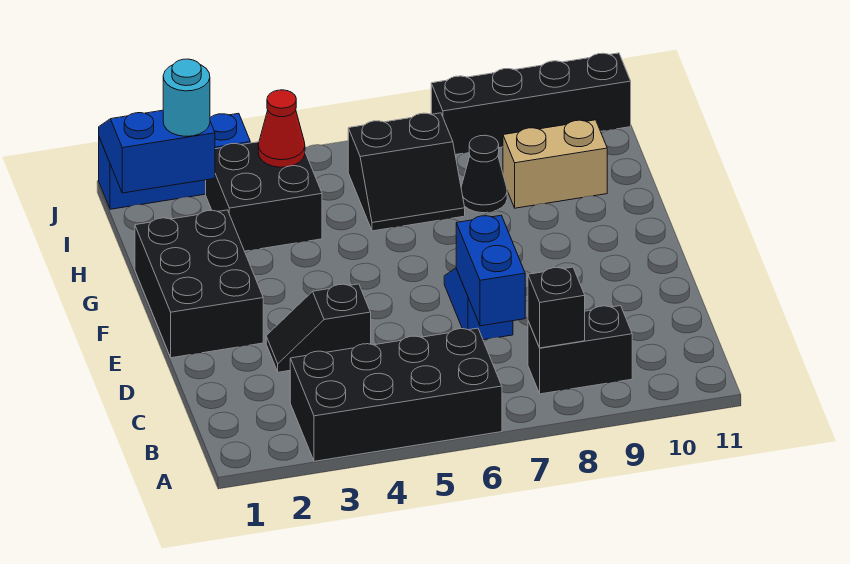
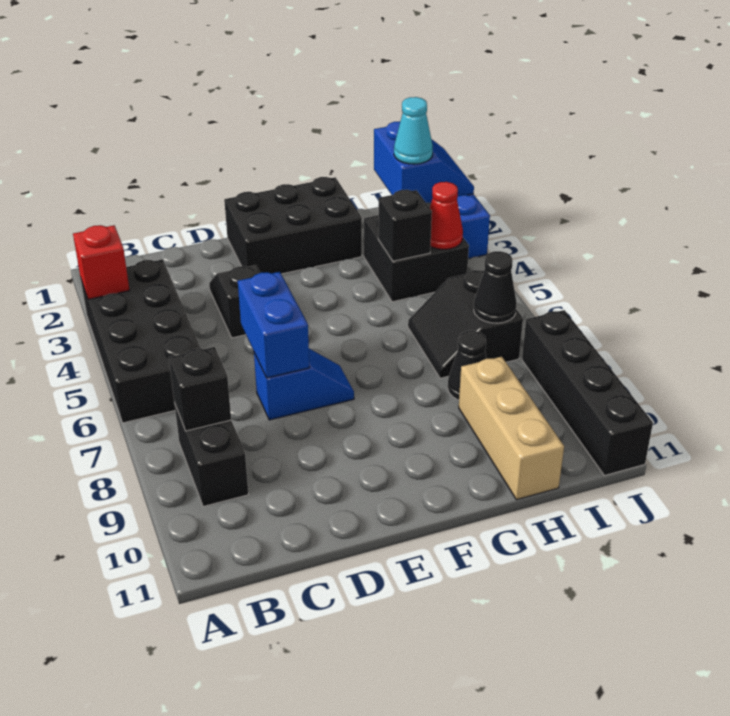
none -> red 1x1 brick [73,225,129,299]
blue 1x2 brick [456,215,525,326] -> blue 1x2 brick turned to [238,272,310,378]
none -> black 1x1 brick [378,190,432,261]
tan 1x2 brick [503,120,607,208] -> tan 1x3 brick [459,357,564,500]
cyan 1x1 round brick [163,59,210,136] -> cyan 1x1 cone [394,97,433,164]
none -> black 1x1 cone [474,251,517,323]

